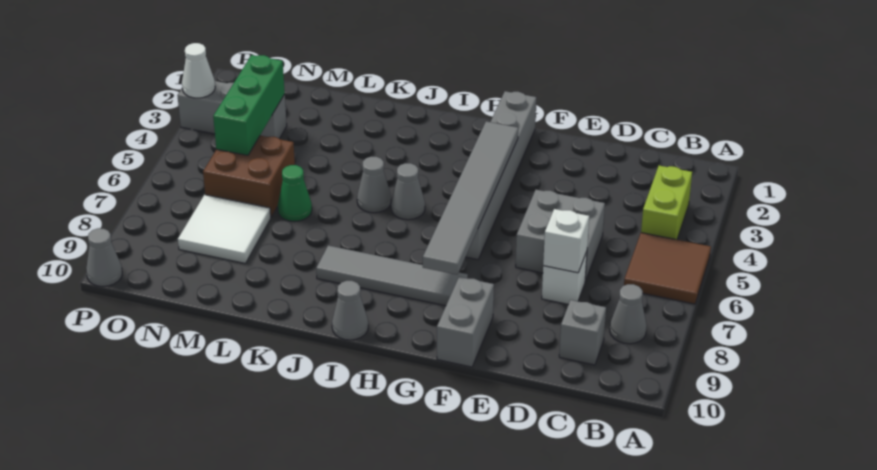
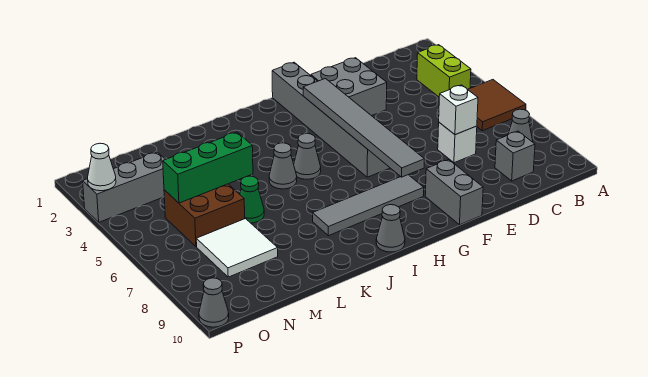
grey 2x2 brick [516,190,605,281] -> grey 2x2 brick moved to [311,58,387,116]
green 1x3 brick [213,55,285,155] -> green 1x3 brick turned to [163,132,253,203]

